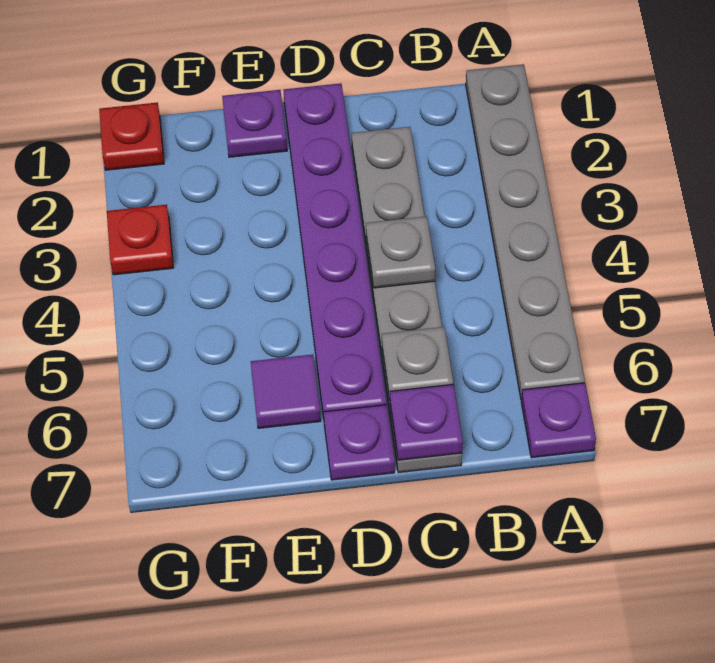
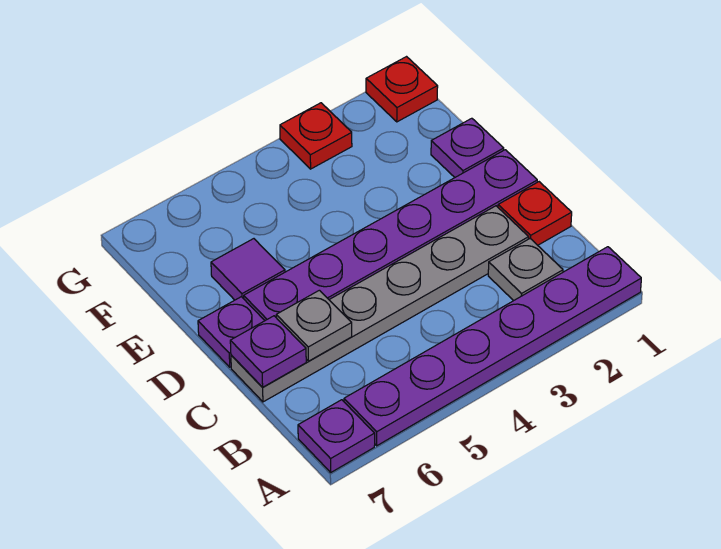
grey 1x6 plate [466,64,585,399] -> purple 1x6 plate [344,247,641,446]
none -> red 1x1 plate [498,182,572,245]
grey 1x1 plate [366,216,435,288] -> grey 1x1 plate moved to [488,239,563,301]

